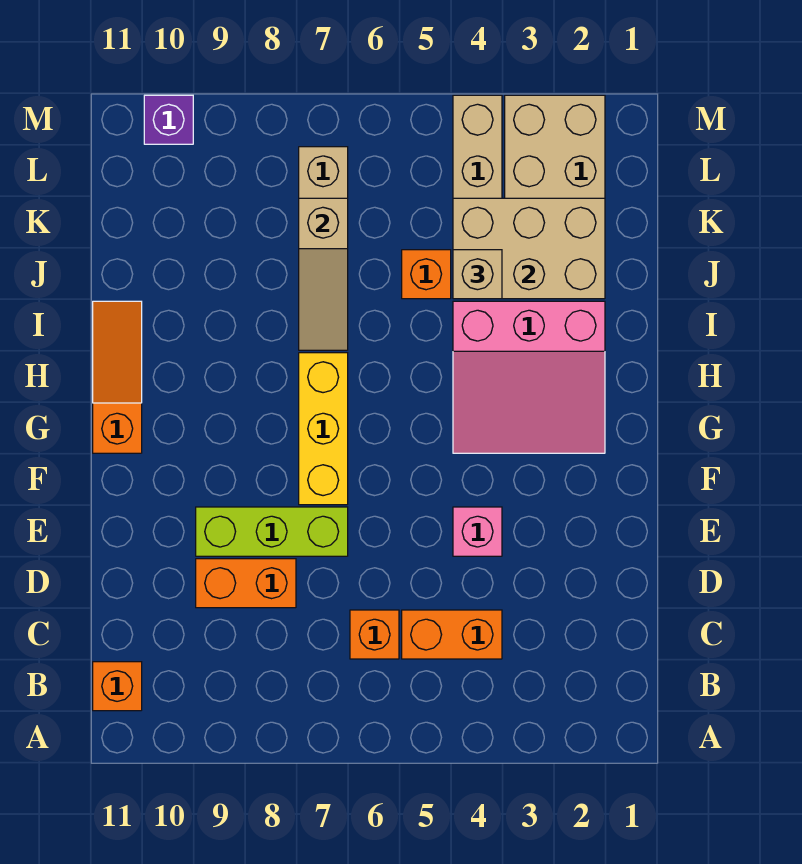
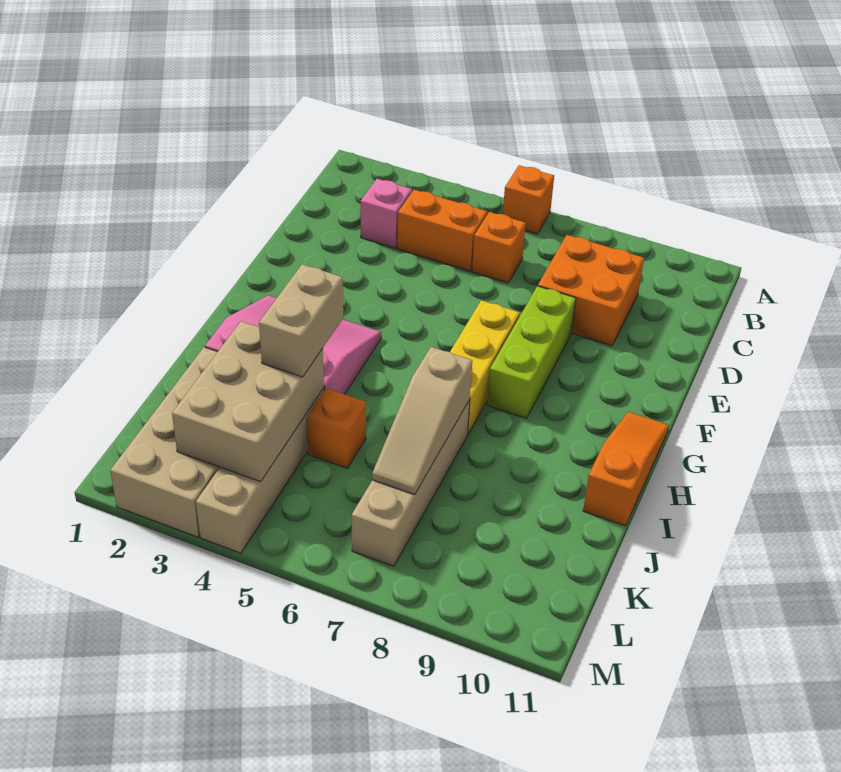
orange 1x1 brick [93,662,142,711] -> orange 1x1 brick moved to [503,165,554,234]
orange 1x2 brick [196,559,296,608] -> orange 2x2 brick [538,235,644,346]
pink 1x1 brick [453,507,502,556] -> pink 1x1 brick moved to [361,179,412,248]
lime 1x3 brick [196,507,348,556] -> lime 1x3 brick turned to [487,286,576,418]
orange 1x3 slope [93,301,142,453] -> orange 1x3 slope turned to [583,412,669,526]
tan 1x3 slope [299,198,348,350] -> tan 1x3 slope turned to [372,347,472,495]
tan 2x3 brick [453,198,605,299] -> tan 2x3 brick turned to [172,321,324,482]
tan 1x1 brick [453,250,502,299] -> tan 1x2 brick [259,264,343,377]
purple 1x1 brick [144,95,193,144] -> none

